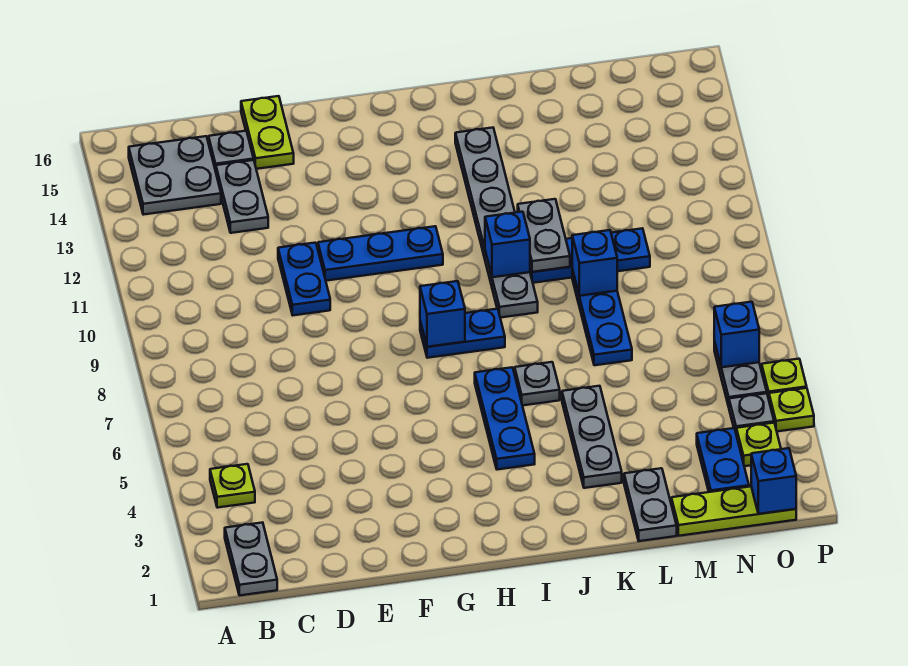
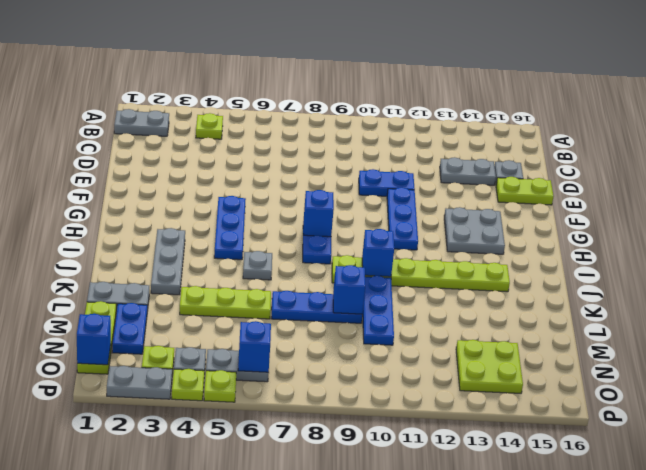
grey 2x2 plate [129,136,221,215] -> grey 2x2 plate moved to [444,207,505,254]
blue 1x3 plate [475,367,535,470] -> blue 1x3 plate turned to [214,196,246,260]
grey 1x6 plate [455,128,538,318] -> lime 1x6 plate [332,255,510,292]
grey 1x3 plate [562,386,622,488] -> grey 1x3 plate turned to [151,228,185,295]
grey 1x2 plate [518,199,570,272] -> grey 1x2 plate moved to [107,366,172,399]
none -> lime 1x3 plate [180,286,271,319]
blue 1x2 plate [697,428,749,492] -> blue 1x2 plate turned to [112,303,147,354]
none -> lime 2x2 plate [456,340,523,393]

